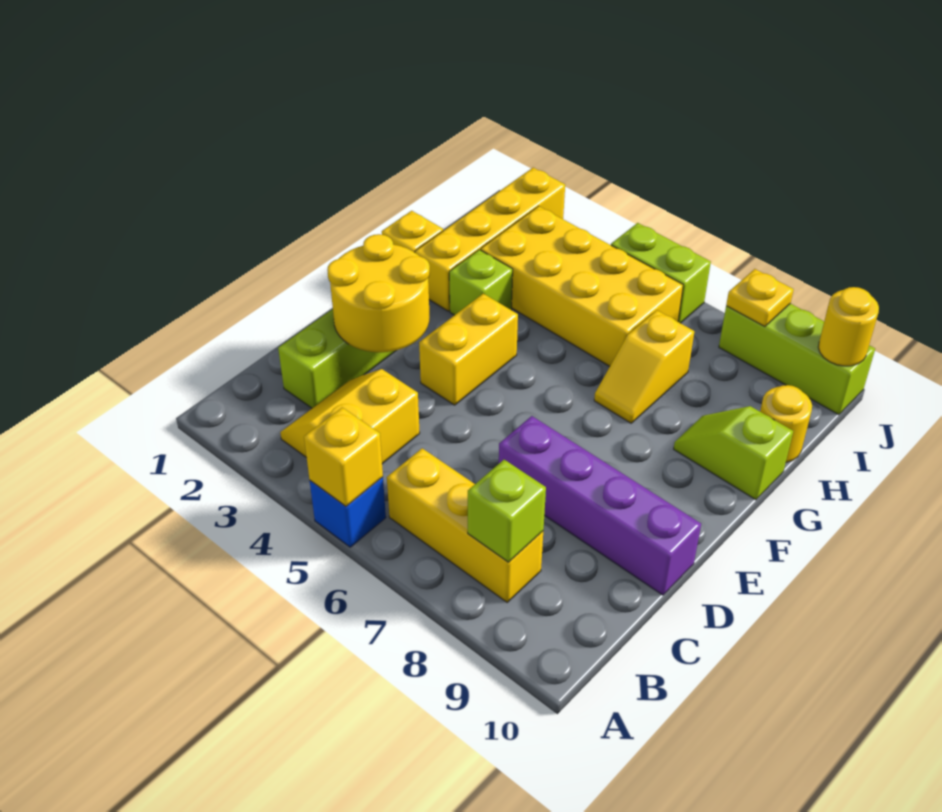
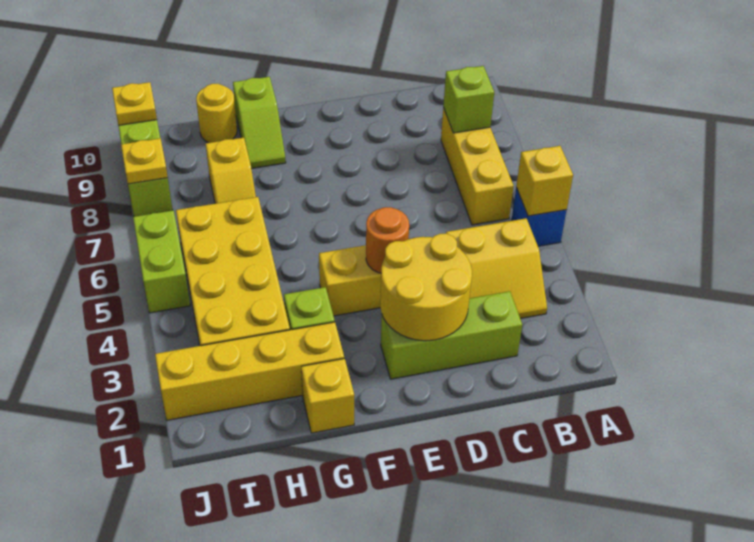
purple 1x4 brick [499,416,701,595] -> none
none -> orange 1x1 round brick [366,207,409,273]
yellow 1x2 slope [594,310,694,423] -> yellow 1x2 slope turned to [206,138,256,204]
yellow 1x1 round brick [818,287,879,366] -> yellow 1x1 plate [112,82,157,125]

